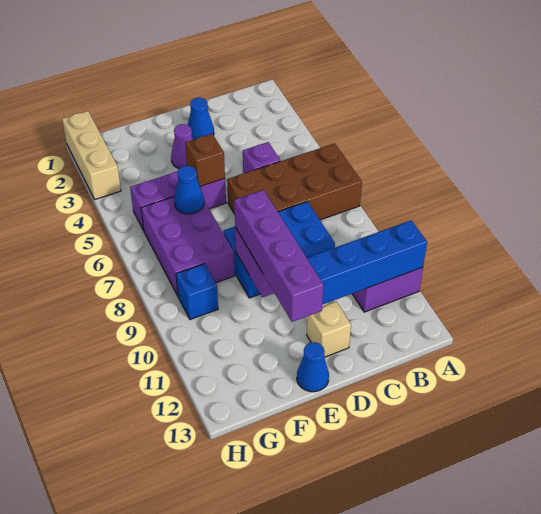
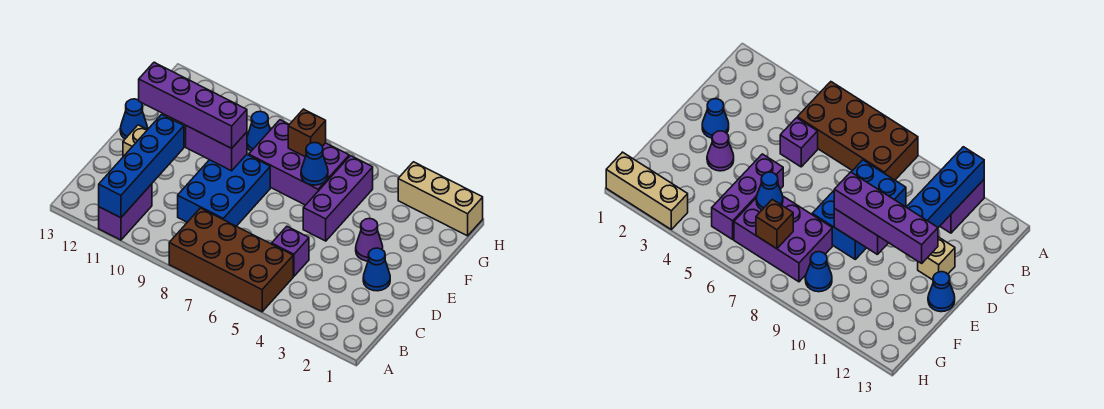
brown 2x4 brick [227,143,362,220] -> brown 2x4 brick turned to [169,208,293,312]
brown 1x1 brick [185,134,225,187] -> brown 1x1 brick moved to [288,109,326,157]
blue 1x1 brick [176,264,218,320] -> blue 1x1 cone [247,111,270,151]

